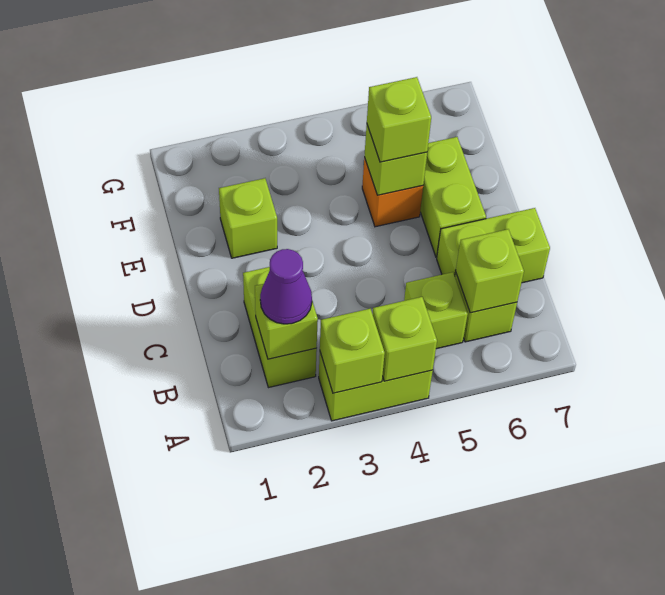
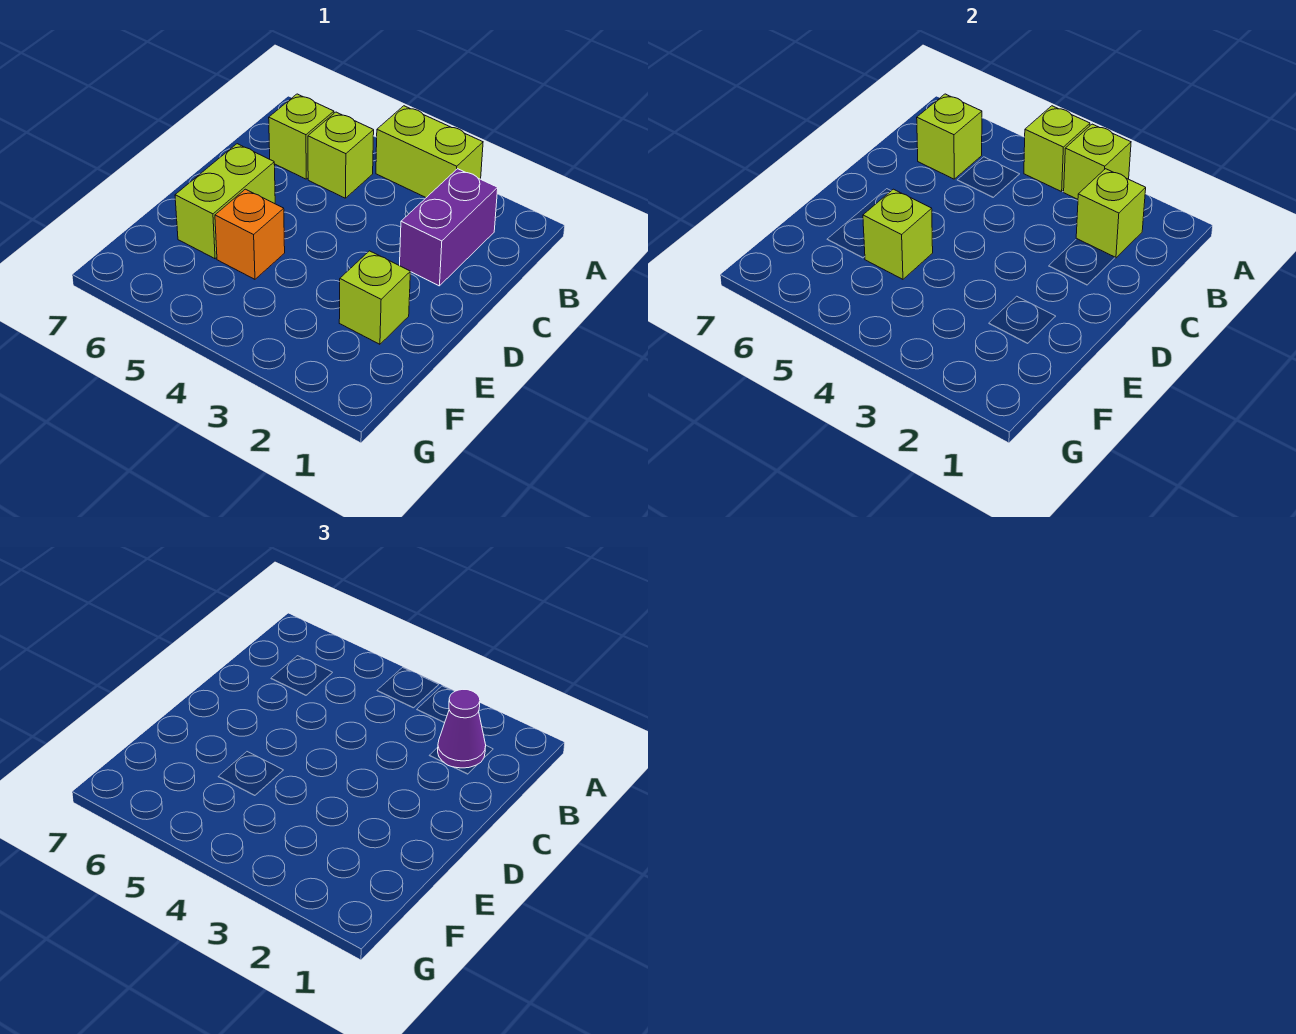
lime 1x2 brick [243,267,317,388] -> purple 1x2 brick [400,169,498,286]
lime 1x2 brick [437,208,550,283] -> none
lime 1x1 brick [367,77,431,162] -> none

